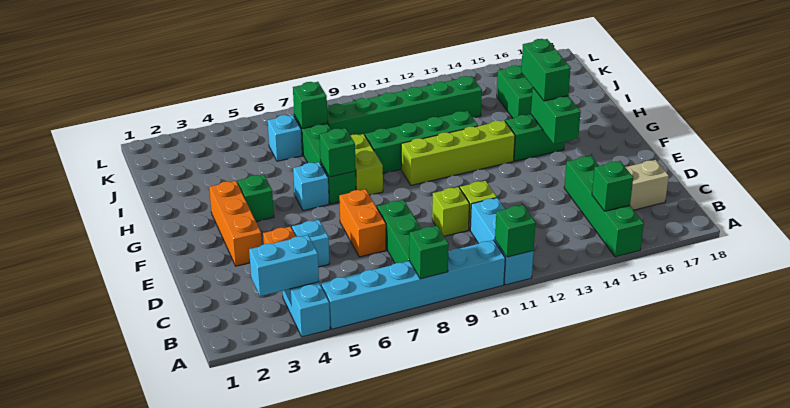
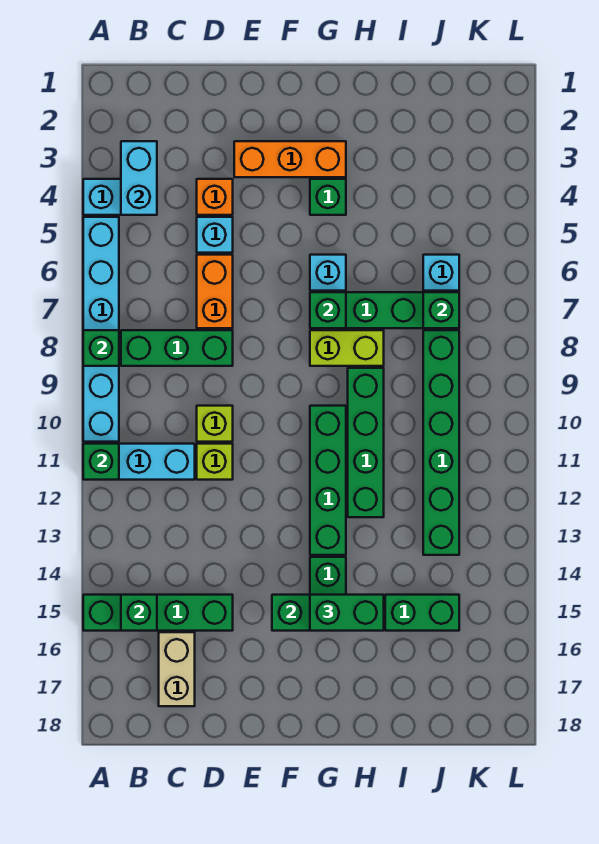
orange 1x2 brick [339,189,386,257] -> orange 1x2 brick turned to [197,255,233,328]
lime 1x4 brick [401,120,515,185] -> green 1x4 brick [310,406,346,555]

